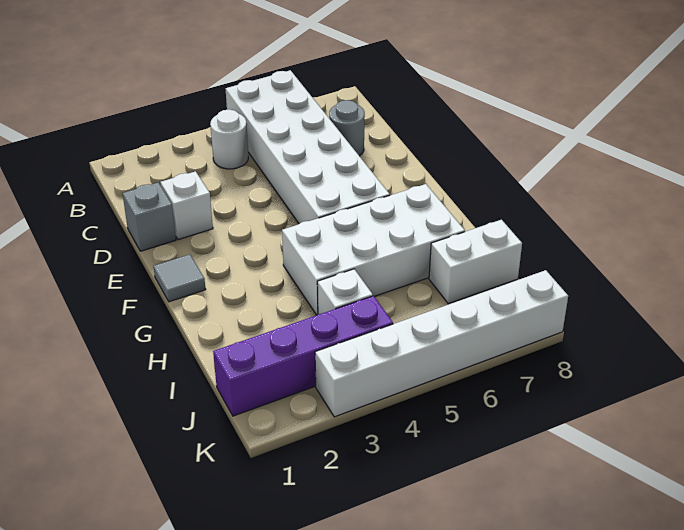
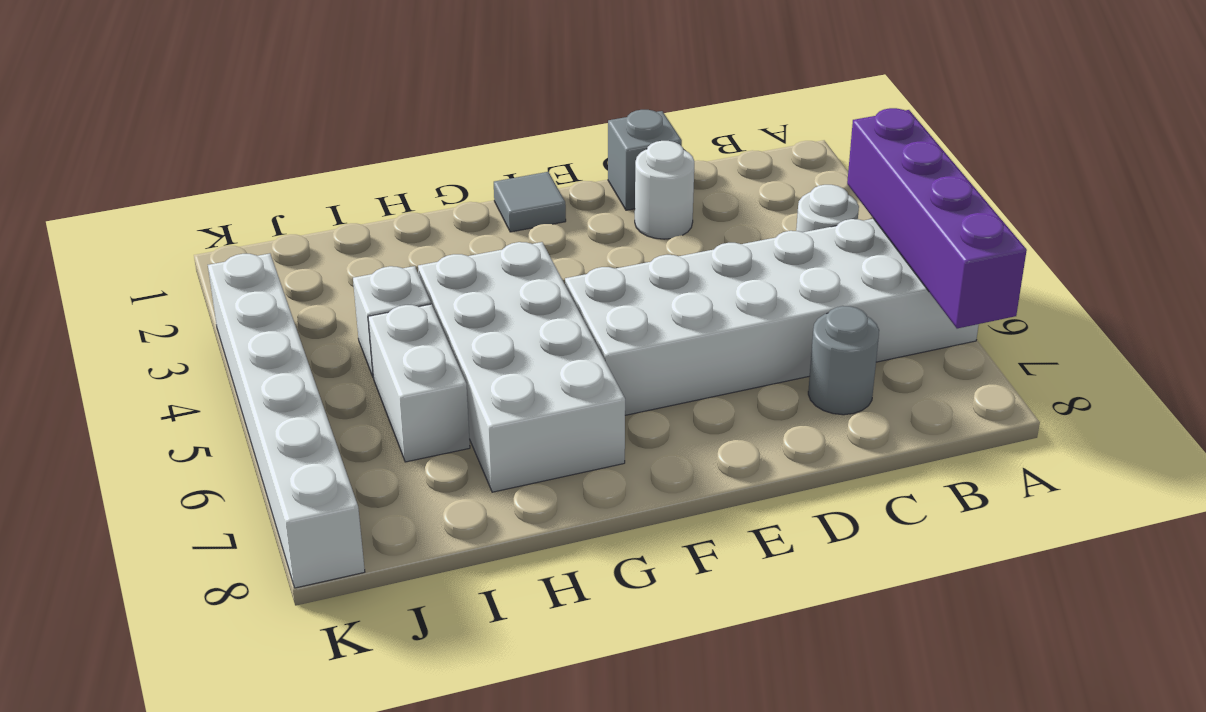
white 1x1 brick [160,171,213,240] -> white 1x1 round brick [635,141,694,239]
white 1x2 brick [429,220,522,304] -> white 1x2 brick moved to [368,304,470,462]
purple 1x4 brick [213,296,393,416] -> purple 1x4 brick moved to [847,108,1027,329]

